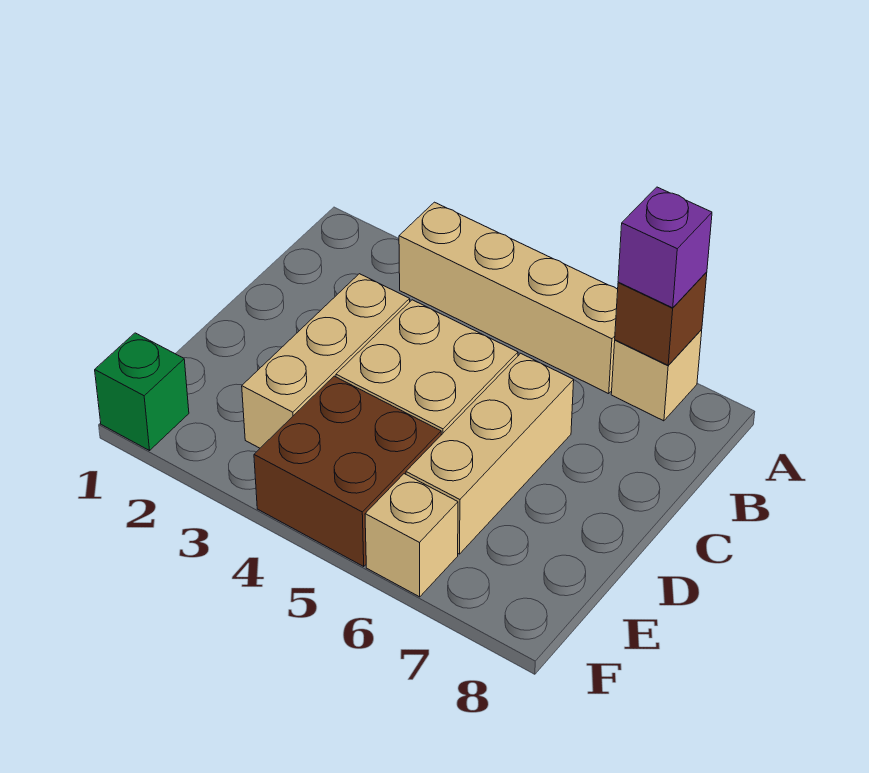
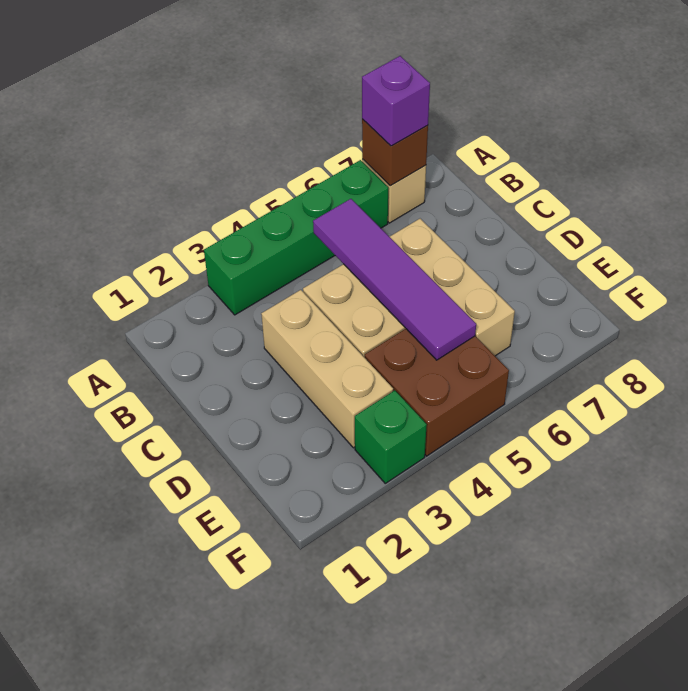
tan 1x4 brick [399,202,618,394] -> green 1x4 brick [204,160,388,315]
none -> purple 1x4 tile [313,199,476,360]
green 1x1 brick [95,333,189,451] -> green 1x1 brick moved to [355,390,427,483]
tan 1x1 brick [365,474,458,597] -> none

